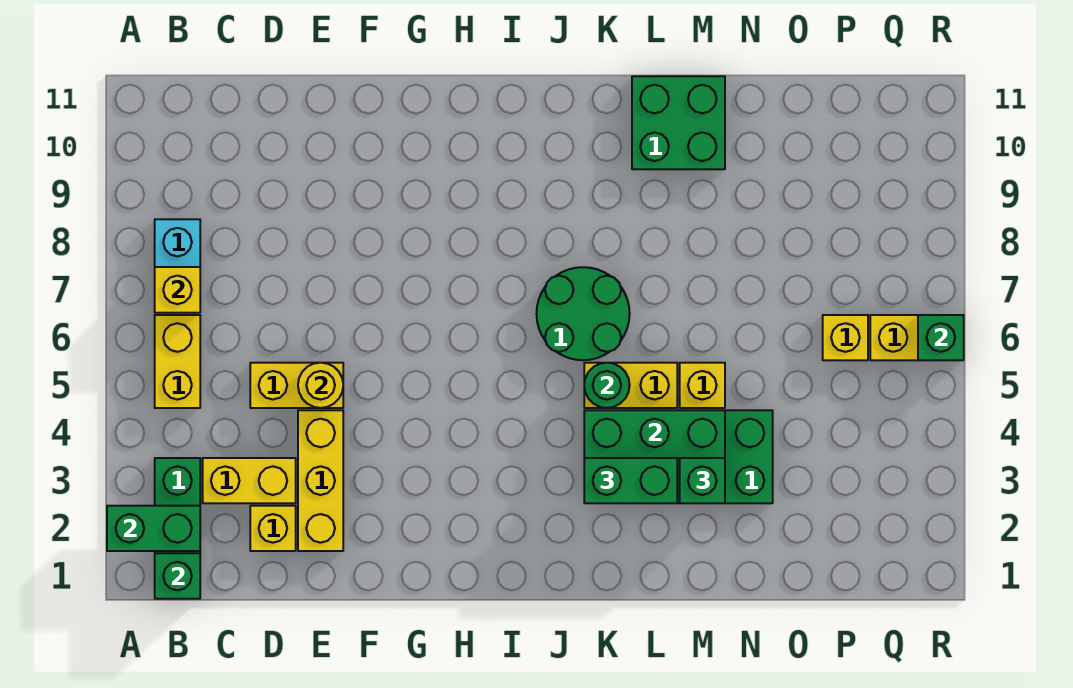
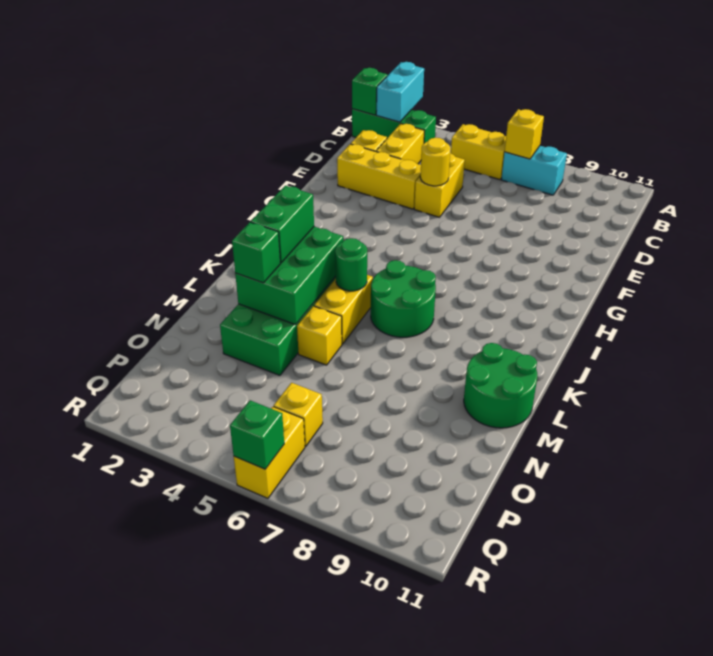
green 1x2 brick [107,506,200,551] -> cyan 1x2 brick [376,62,424,122]
green 2x2 brick [632,76,725,169] -> green 2x2 round brick [464,343,537,428]

